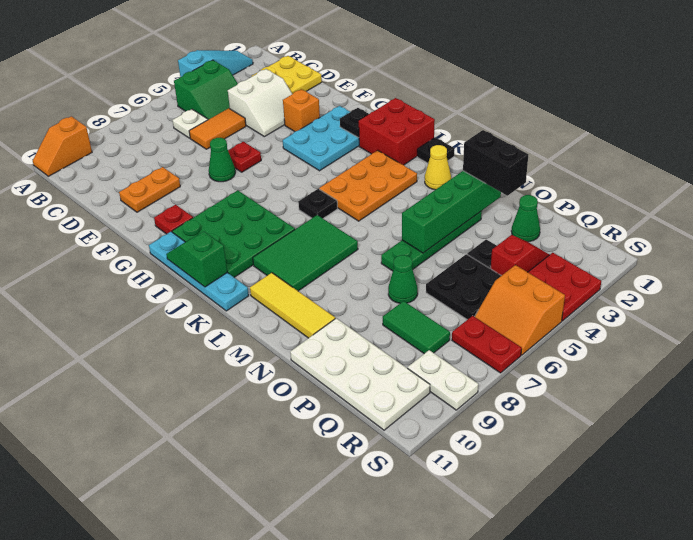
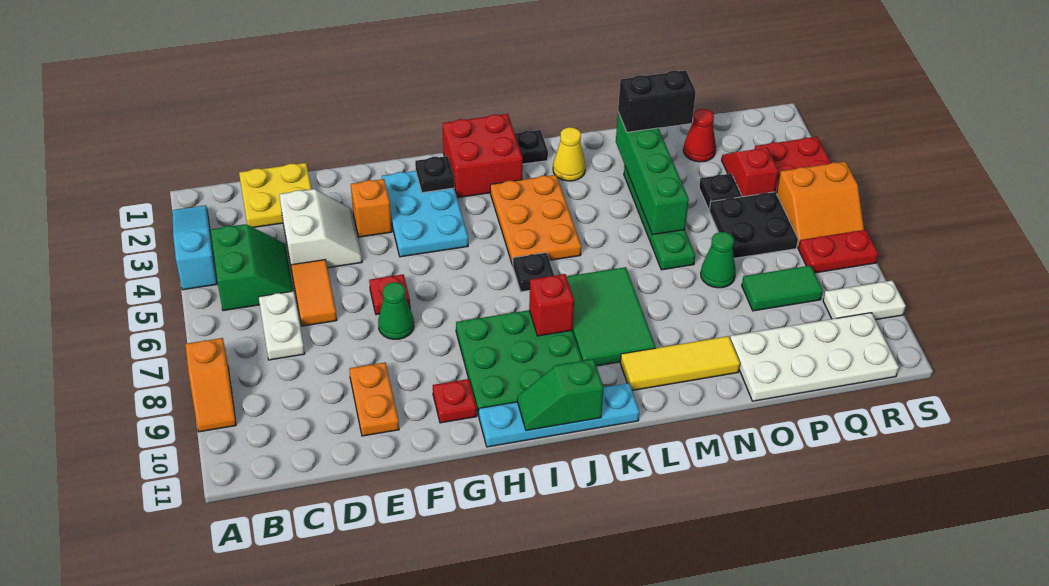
orange 1x2 slope [33,116,92,176] -> orange 1x2 slope moved to [185,338,236,432]
white 1x1 plate [173,109,208,138] -> white 1x2 plate [259,291,305,360]
none -> red 1x1 brick [529,274,574,336]
green 1x1 cone [511,195,540,242] -> red 1x1 cone [683,109,716,162]

